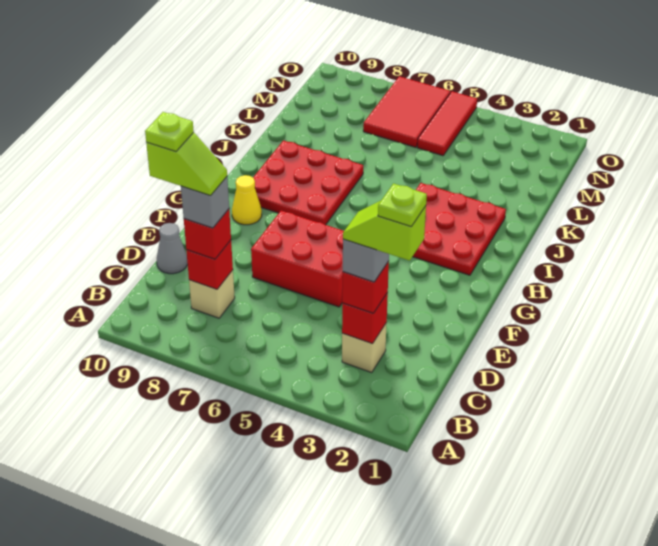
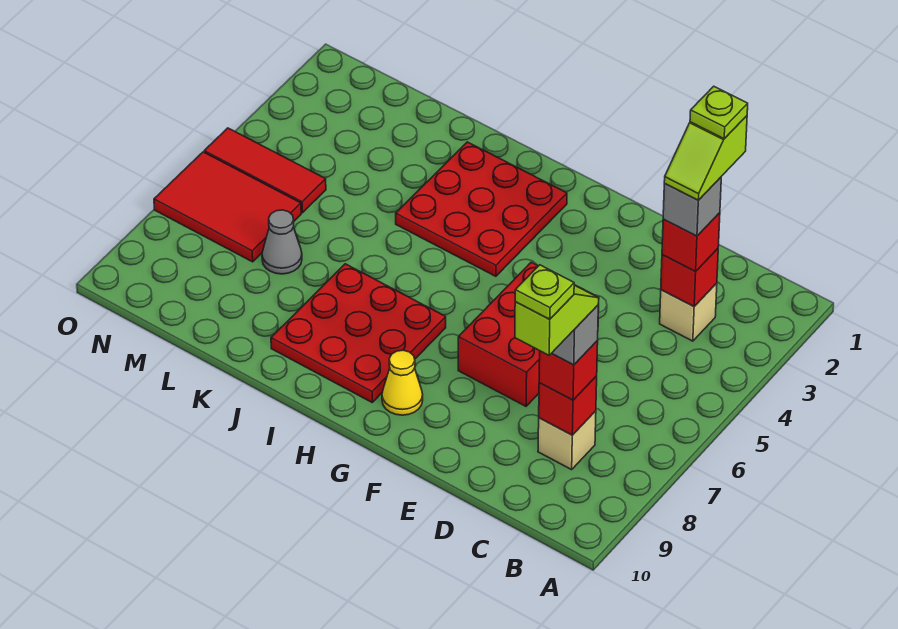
grey 1x1 cone [157,223,188,274] -> grey 1x1 cone moved to [262,210,302,274]

